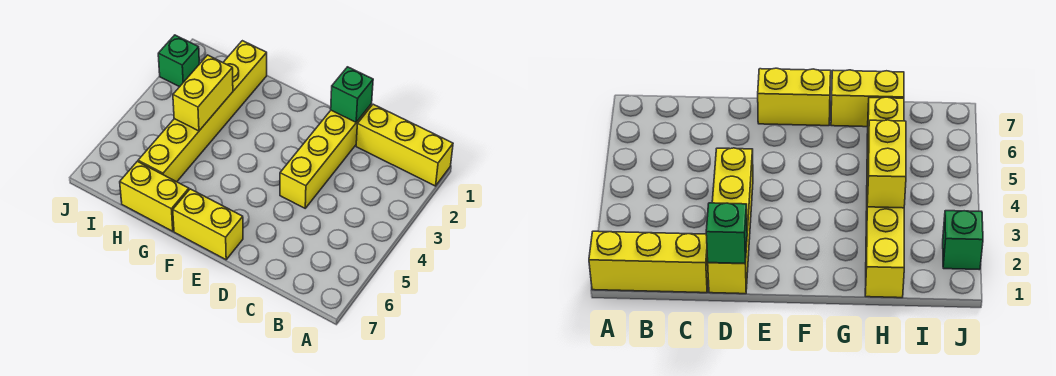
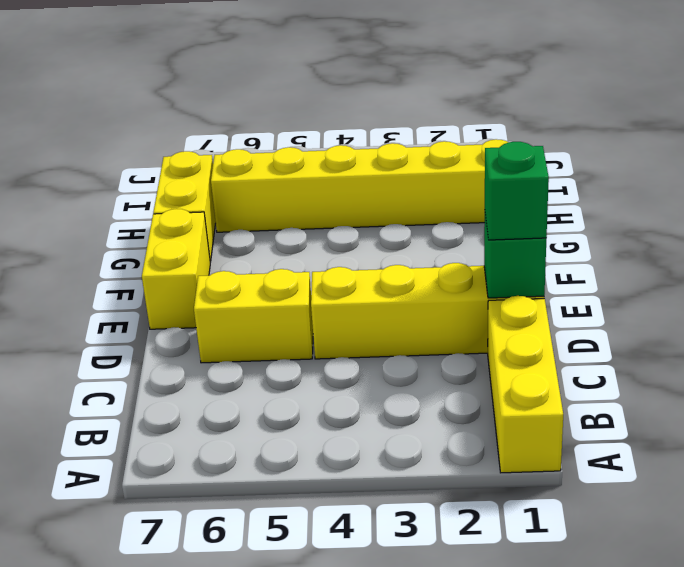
yellow 1x2 brick [173,55,233,131] -> yellow 1x2 brick moved to [194,269,313,363]
green 1x1 brick [158,35,199,87] -> green 1x1 brick moved to [485,142,549,240]

